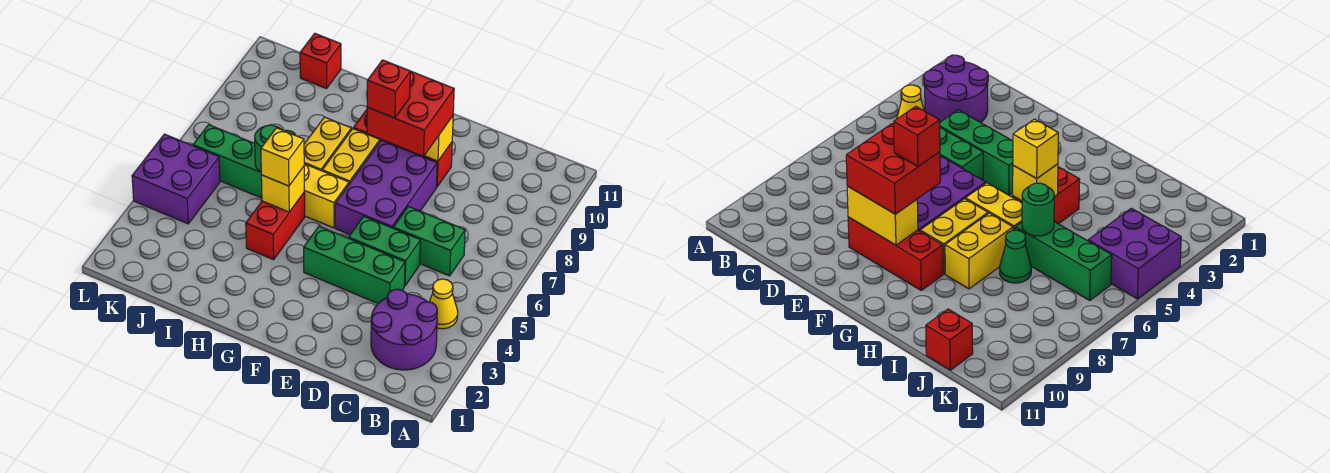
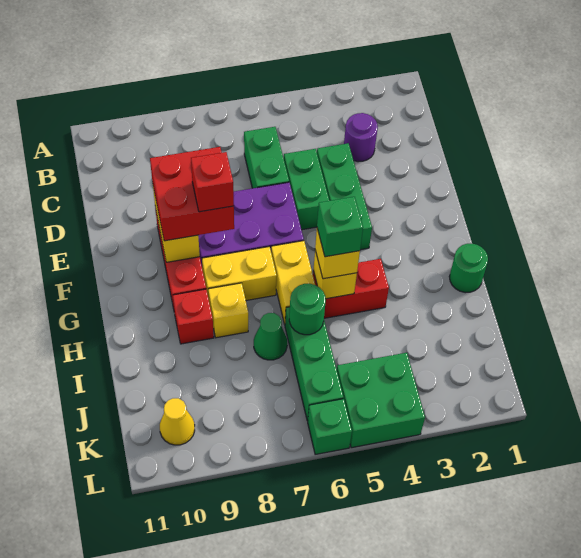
purple 2x2 round brick [371,289,437,370] -> purple 1x1 round brick [344,113,378,162]
yellow 1x1 cone [430,279,458,329] -> yellow 1x1 cone moved to [160,398,195,445]
none -> green 1x1 round brick [449,244,488,293]
none -> green 1x1 brick [317,197,363,257]
yellow 1x2 brick [304,117,351,171] -> yellow 1x1 brick [208,283,248,338]
red 1x1 brick [300,34,341,89] -> red 1x1 brick moved to [173,289,214,344]
purple 2x2 brick [132,134,220,224] -> green 2x2 brick [337,353,425,448]
none -> green 1x1 brick [308,399,352,455]

